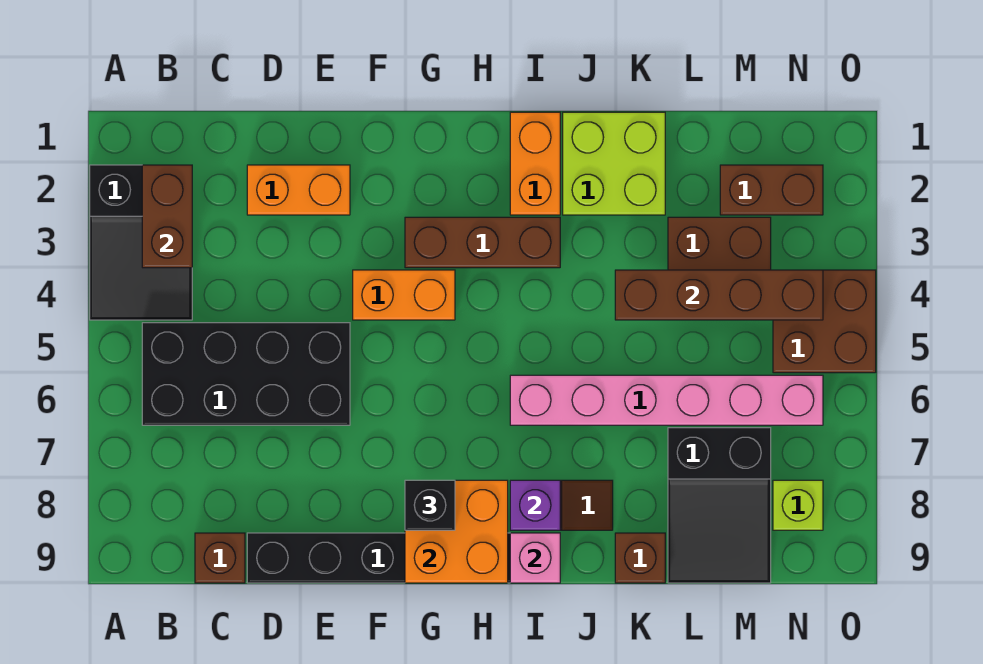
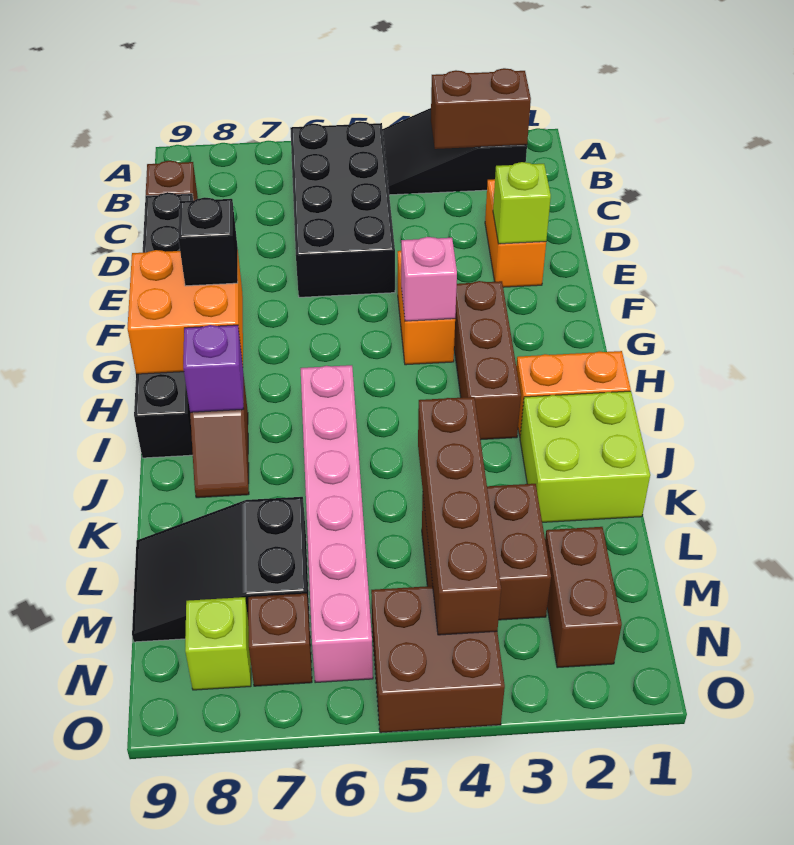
none -> lime 1x1 brick [493,162,551,244]
pink 1x1 brick [510,533,560,583] -> pink 1x1 brick moved to [401,237,457,321]
brown 1x1 brick [615,533,665,583] -> brown 1x1 brick moved to [248,594,312,686]

